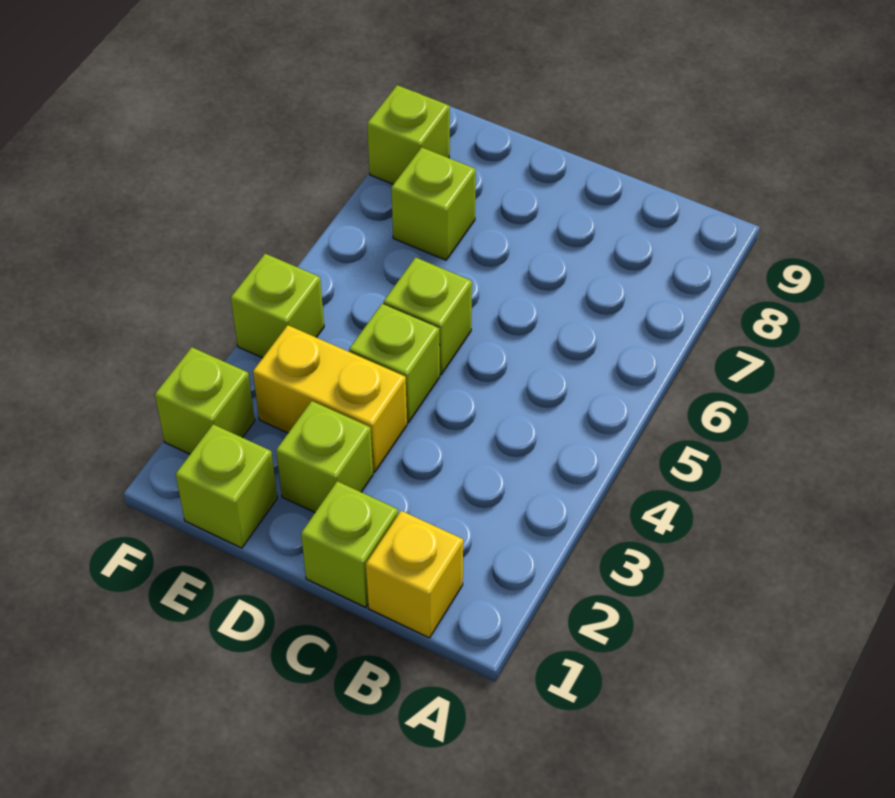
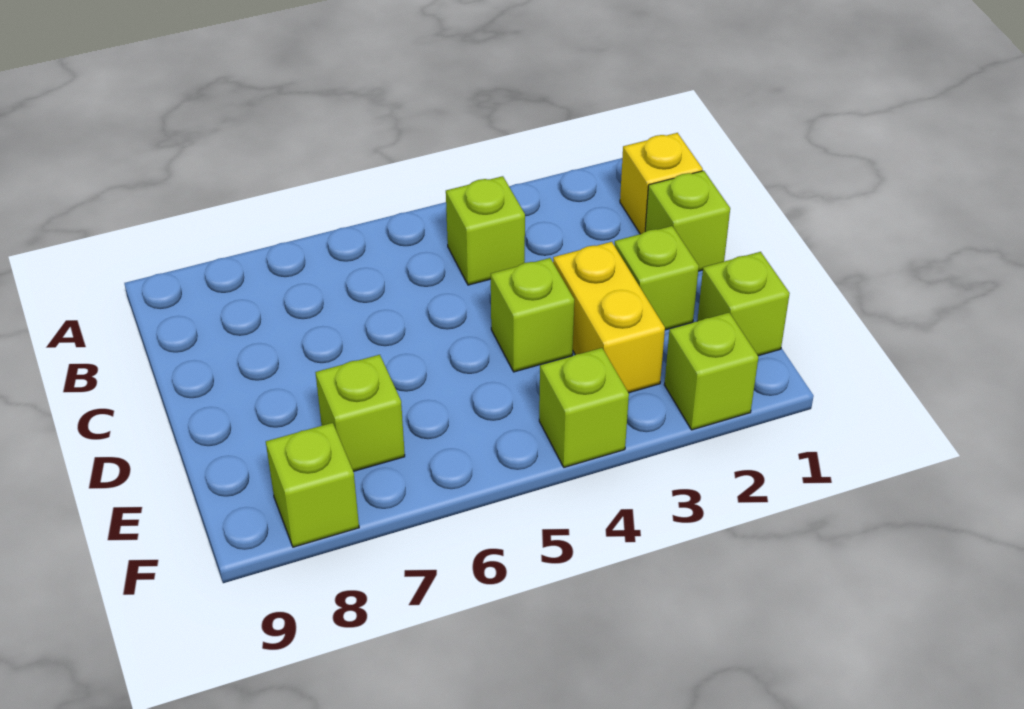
lime 1x1 brick [384,257,472,375] -> lime 1x1 brick moved to [446,176,525,285]

